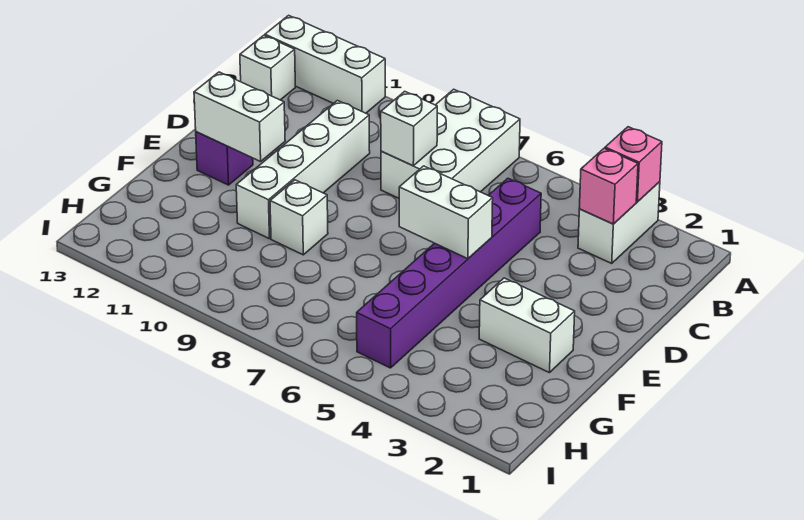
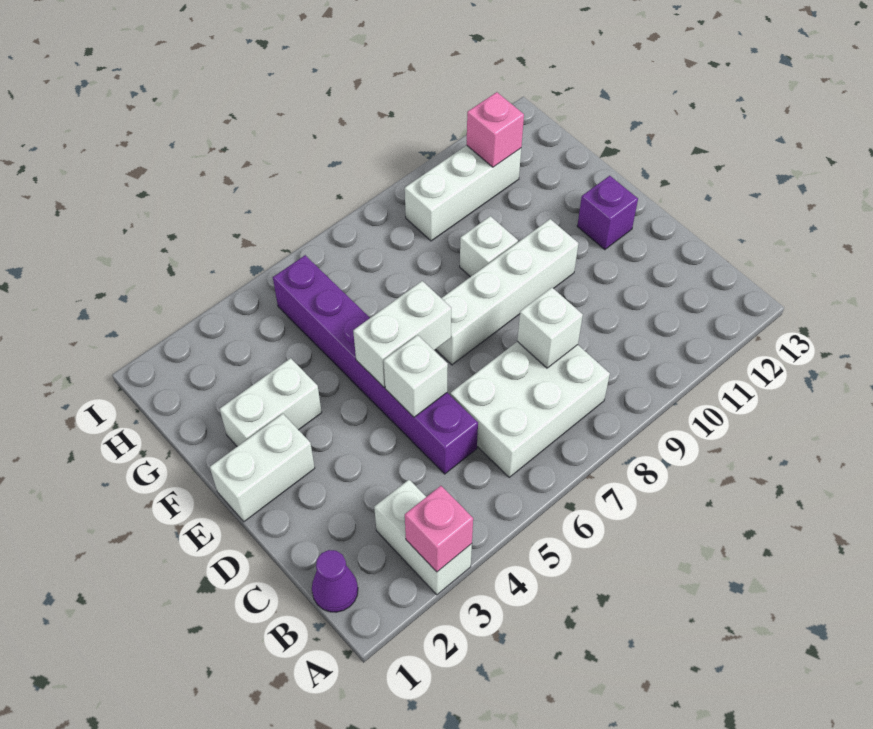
white 2x3 brick [381,89,520,198] -> white 2x3 brick turned to [450,341,610,477]
white 1x3 brick [265,15,385,113] -> white 1x3 brick moved to [405,145,521,241]
none -> purple 1x1 cone [312,550,358,612]
pink 1x1 brick [579,148,638,224] -> pink 1x1 brick moved to [466,92,524,167]
white 1x1 brick [240,35,295,100] -> white 1x1 brick moved to [384,335,448,417]
white 1x4 brick [236,101,370,239] -> white 1x4 brick turned to [436,219,578,365]
white 1x2 brick [194,72,285,161] -> white 1x2 brick moved to [210,414,315,522]

